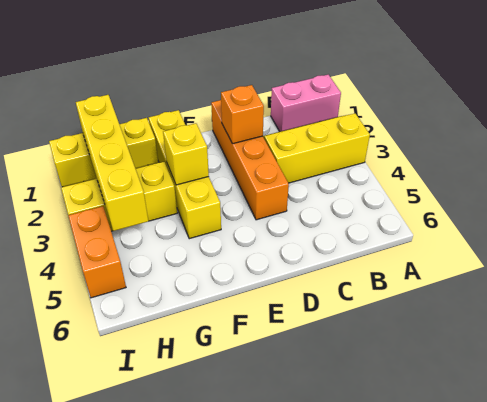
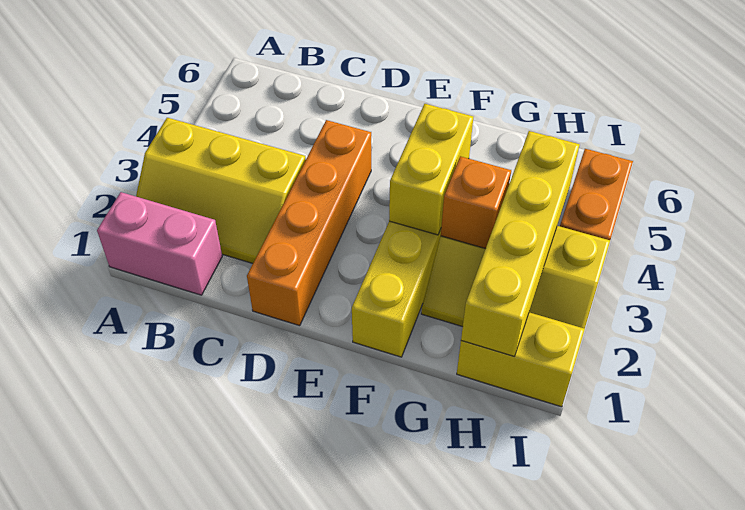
orange 1x1 brick [221,85,264,144] -> orange 1x1 brick moved to [441,156,511,249]
yellow 1x1 brick [163,123,209,185] -> yellow 1x2 brick [389,104,473,235]
yellow 1x3 brick [49,118,158,187] -> yellow 1x2 brick [457,312,585,407]

